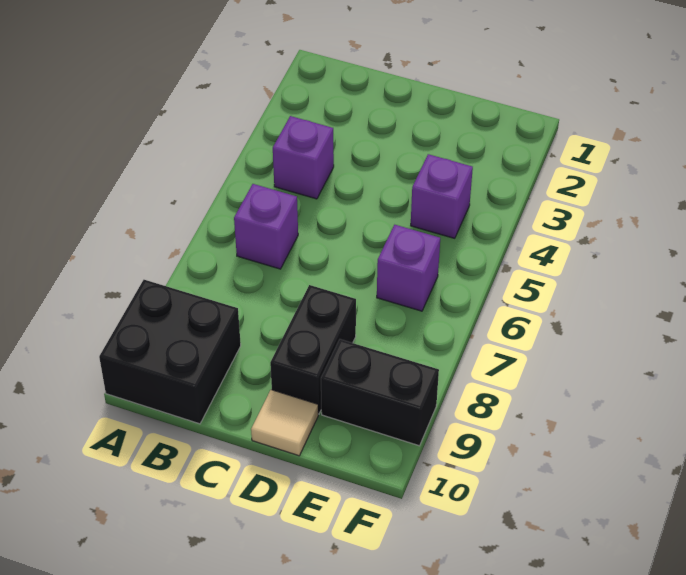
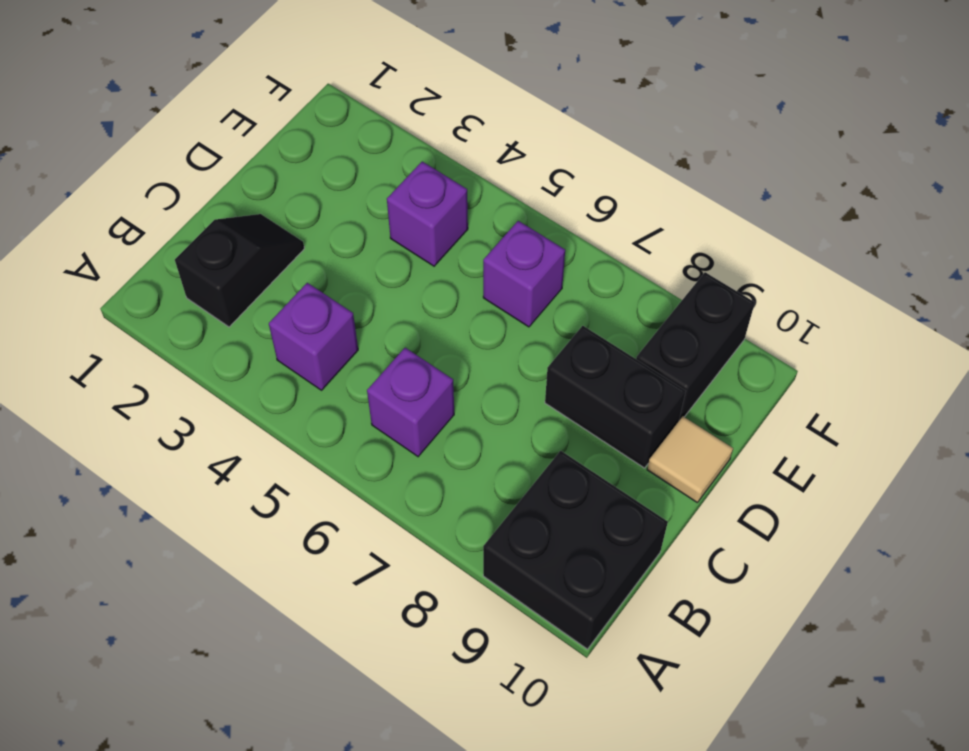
none -> black 1x2 slope [175,214,304,327]

